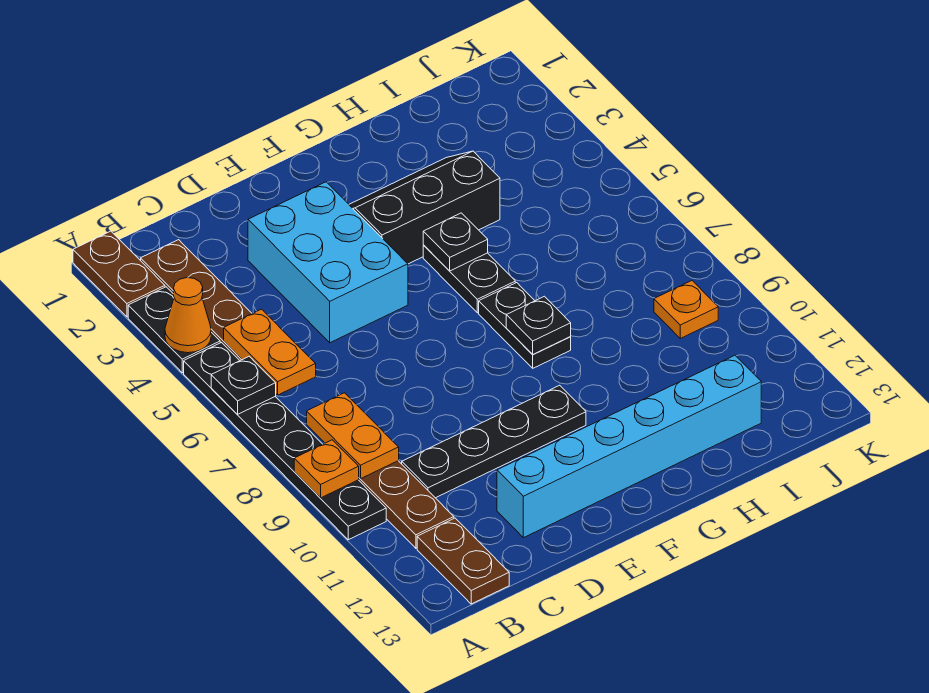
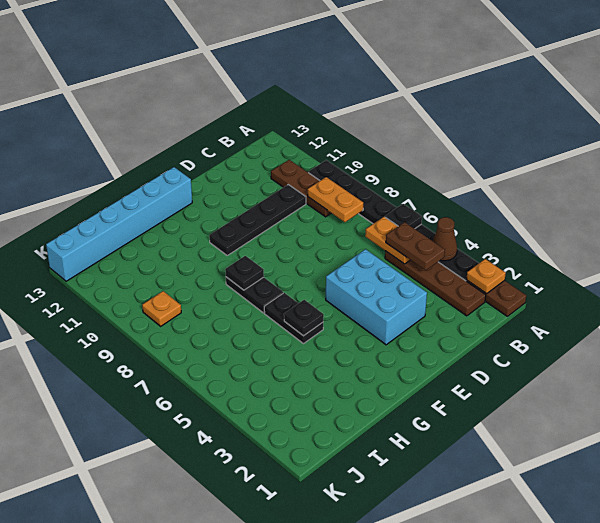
orange 1x1 cone [165,278,211,353] -> brown 1x1 cone [433,217,457,261]
orange 1x1 plate [294,440,359,498] -> orange 1x1 plate moved to [466,259,506,294]
brown 1x2 plate [417,518,509,604] -> brown 1x2 plate moved to [386,222,445,270]
cyan 1x6 brick [497,355,761,538] -> cyan 1x6 brick moved to [46,167,192,281]
black 2x3 slope [349,151,500,264] -> none

